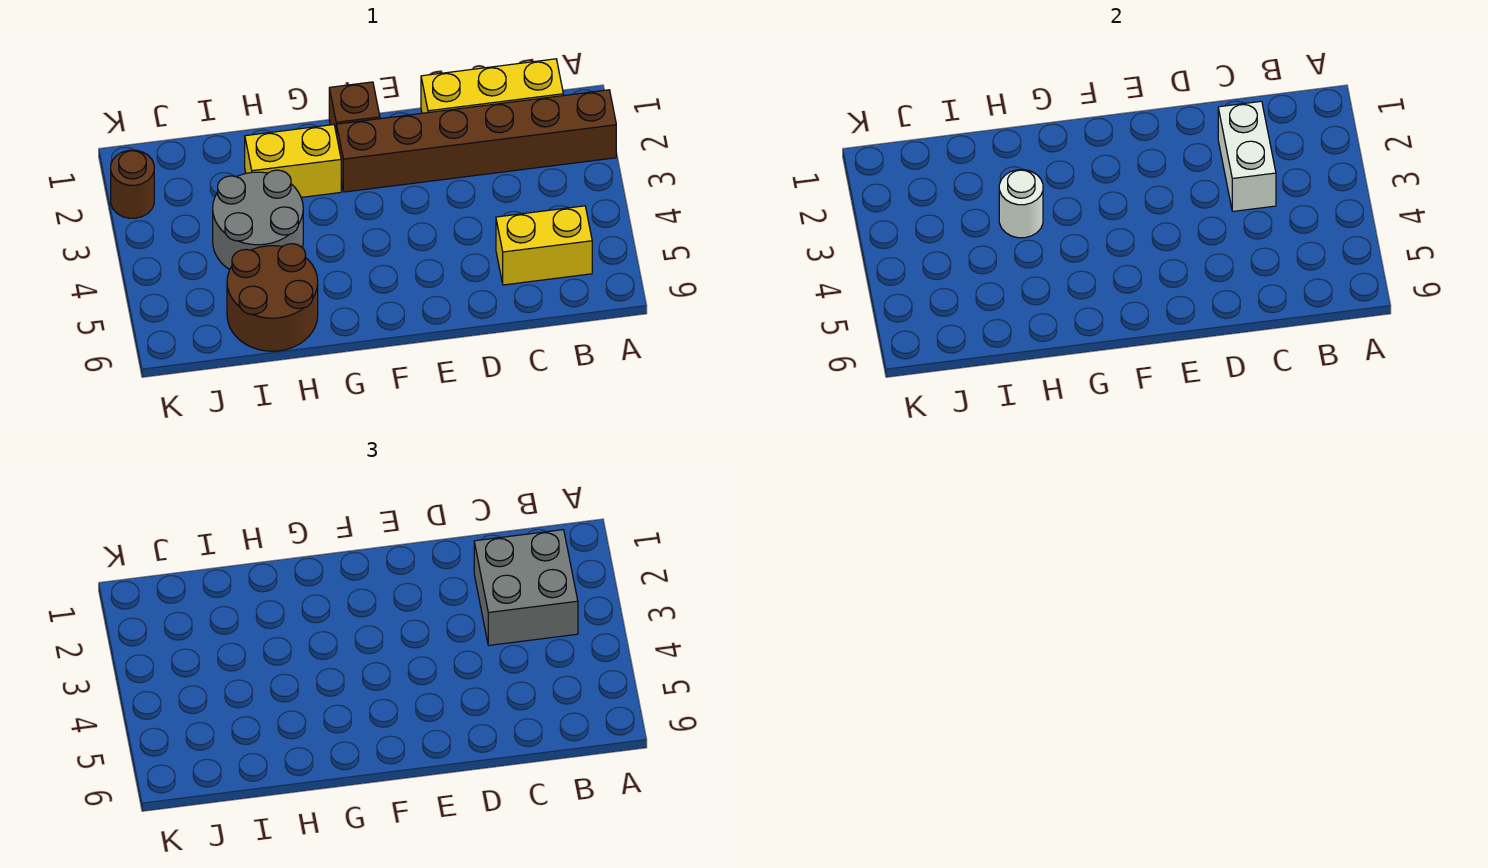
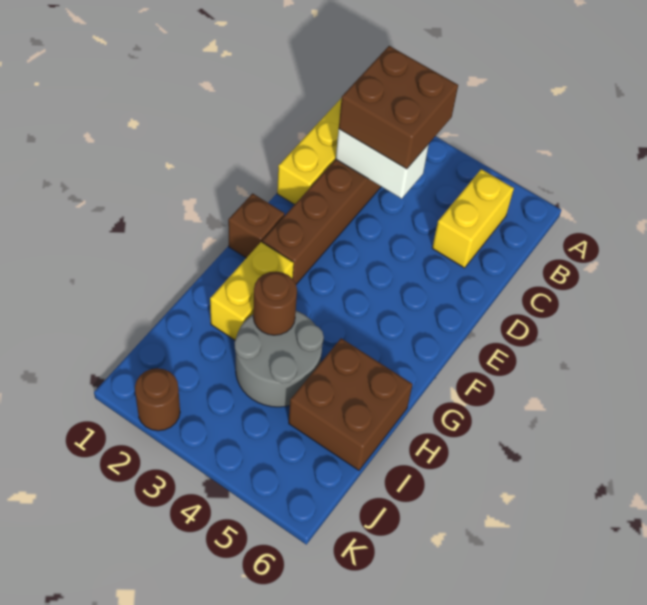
grey 2x2 brick [474,530,578,645] -> brown 2x2 brick [339,46,458,169]
white 1x1 round brick [999,170,1043,238] -> brown 1x1 round brick [253,271,297,335]
brown 2x2 round brick [227,244,318,351] -> brown 2x2 brick [289,338,413,470]

